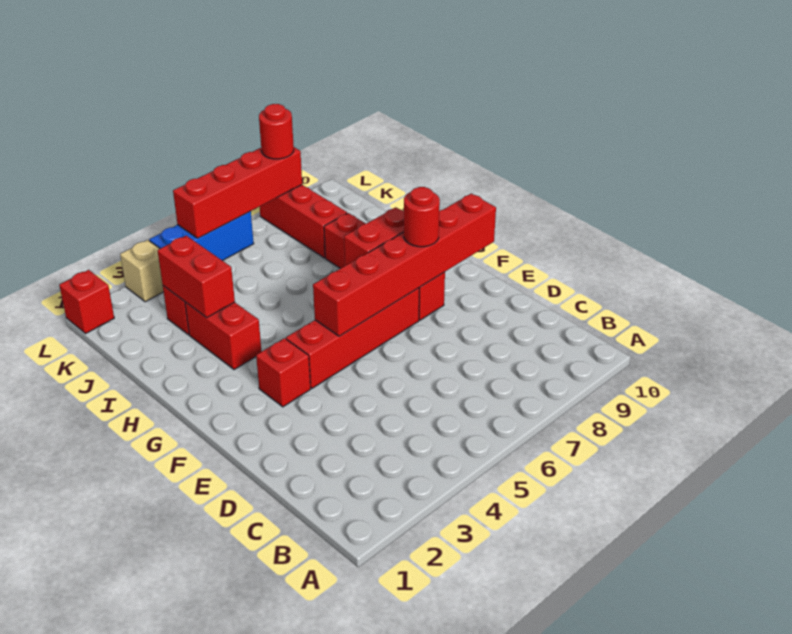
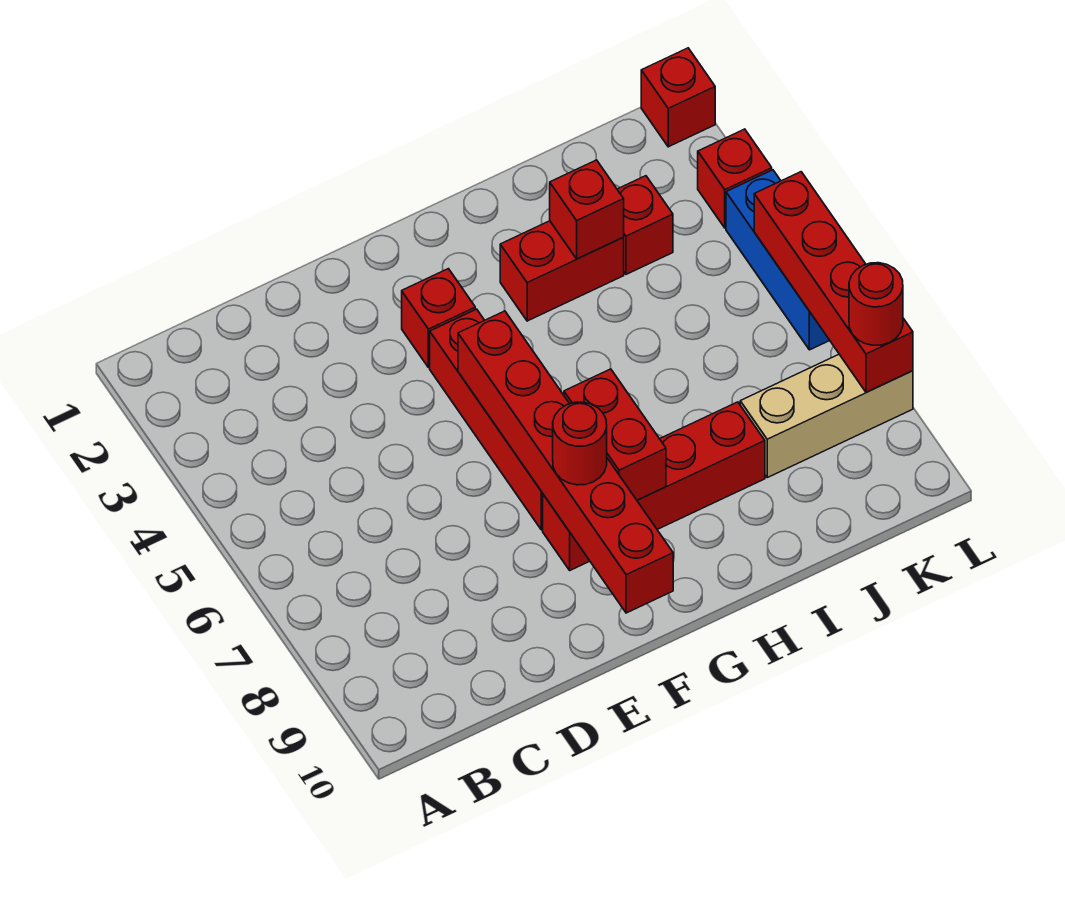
red 1x2 brick [158,236,235,318] -> red 1x1 brick [550,160,624,259]
red 1x3 brick [260,185,347,258] -> tan 1x3 brick [740,354,913,478]
tan 1x1 brick [120,240,163,302] -> red 1x1 brick [698,129,772,228]

